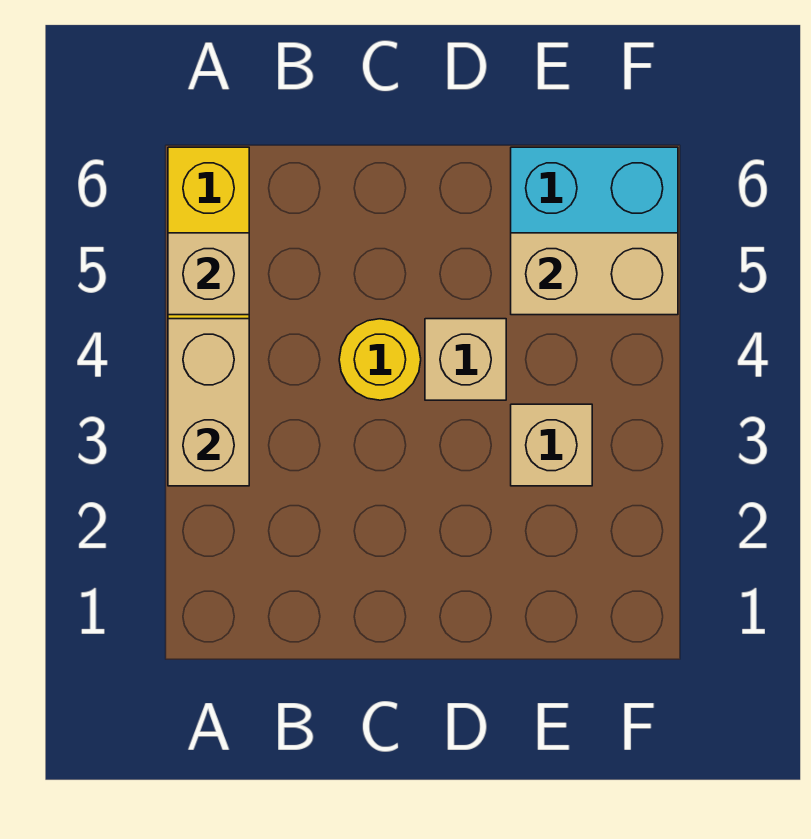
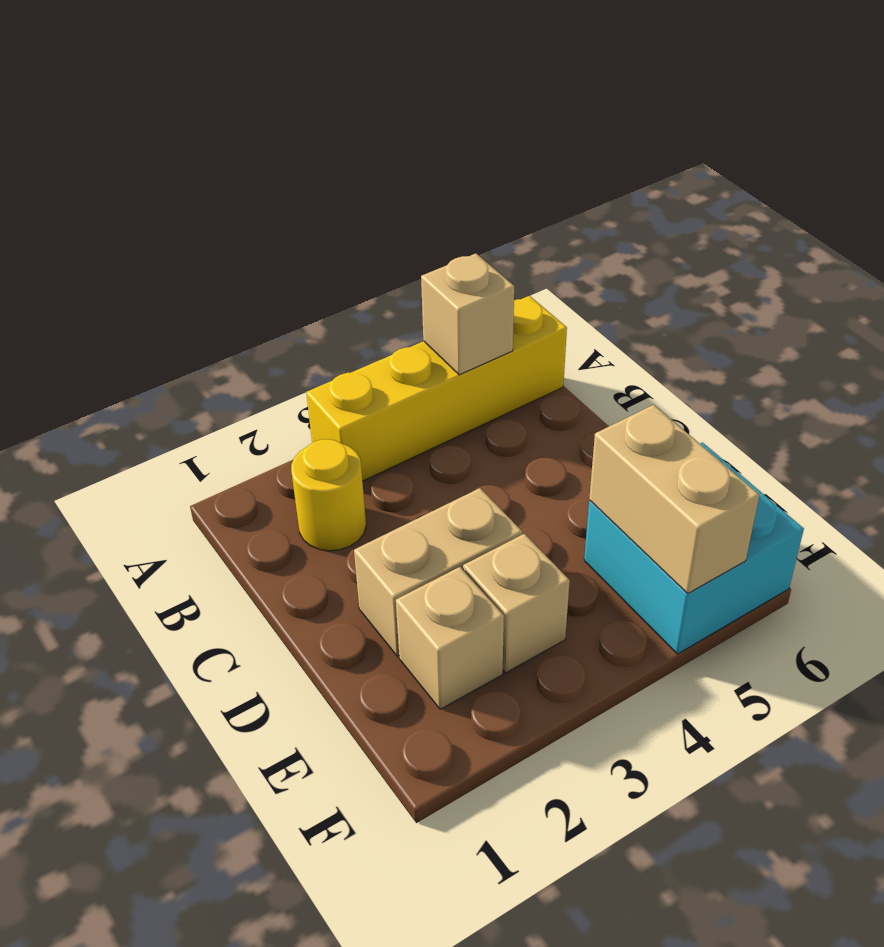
tan 1x2 brick [168,319,249,486] -> tan 1x2 brick moved to [354,488,522,656]
yellow 1x1 round brick [339,319,421,400] -> yellow 1x1 round brick moved to [291,439,366,551]
tan 1x1 brick [425,319,506,400] -> tan 1x1 brick moved to [396,567,504,709]

